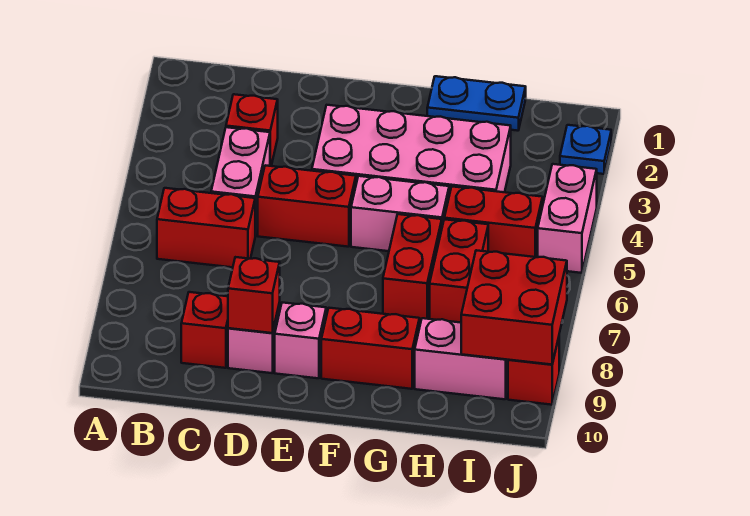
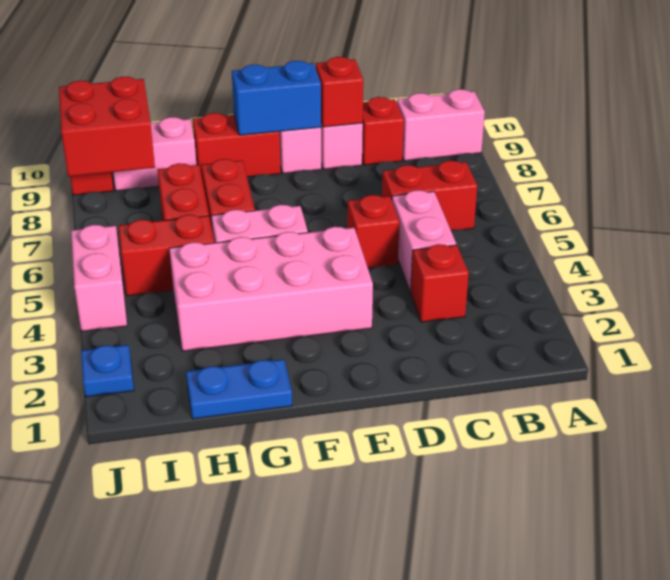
none -> pink 1x2 brick [397,89,485,161]
red 1x2 brick [258,165,356,247] -> red 1x1 brick [347,195,400,268]
none -> blue 1x2 brick [232,61,321,135]

